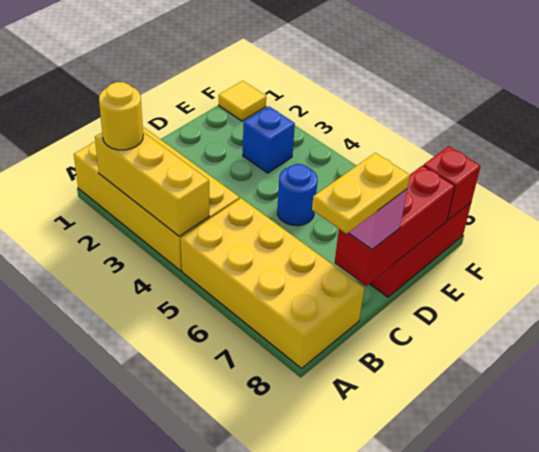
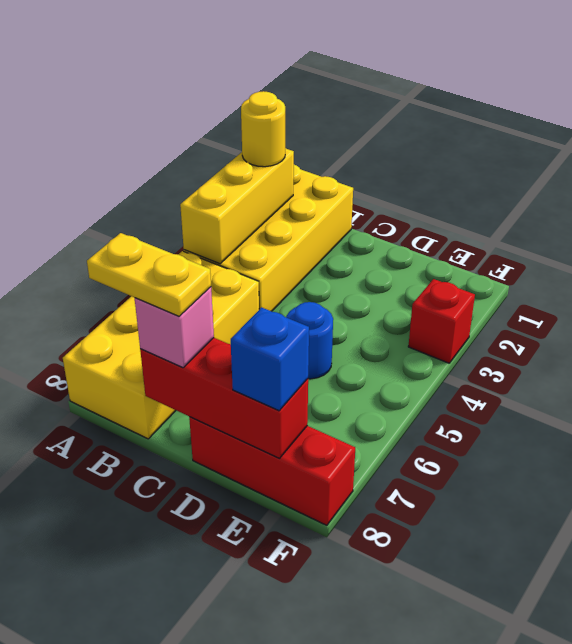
blue 1x1 brick [243,107,295,173] -> blue 1x1 brick moved to [231,307,309,411]
yellow 1x1 tile [219,81,266,121] -> none
red 1x1 brick [424,146,481,221] -> red 1x1 brick moved to [408,279,475,363]

